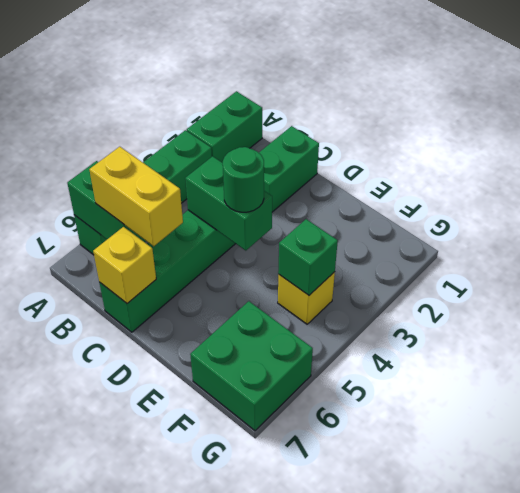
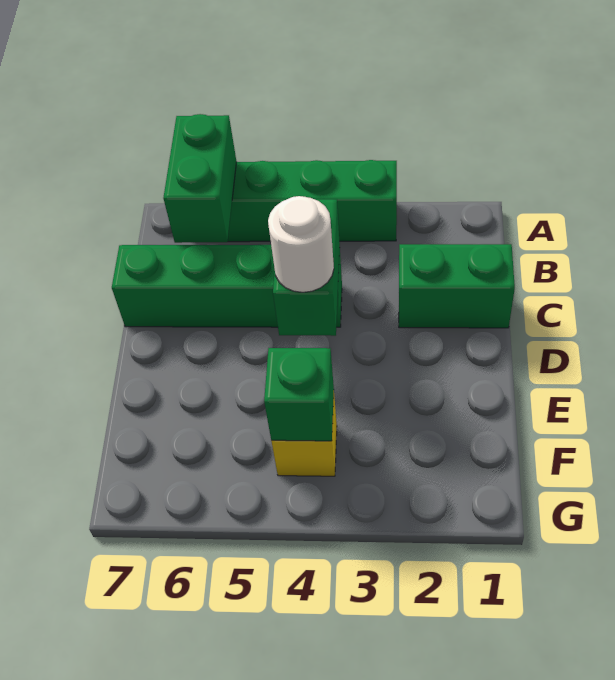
green 1x2 brick [187,91,262,163] -> none
yellow 1x2 brick [89,147,183,246] -> none
yellow 1x1 brick [93,227,156,303] -> none
green 1x1 round brick [223,147,264,212] -> white 1x1 round brick [268,196,334,292]
green 2x2 brick [190,301,313,431] -> none

